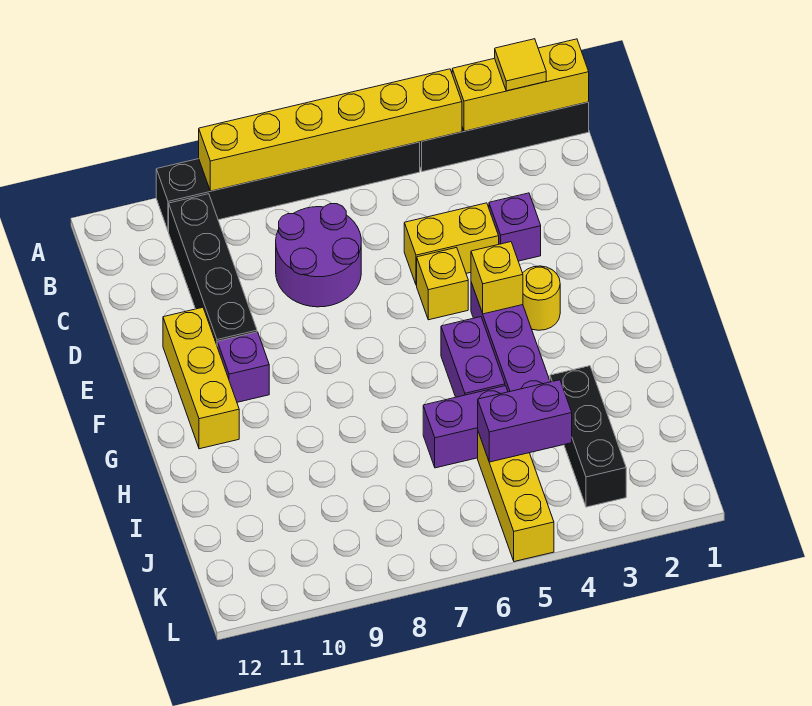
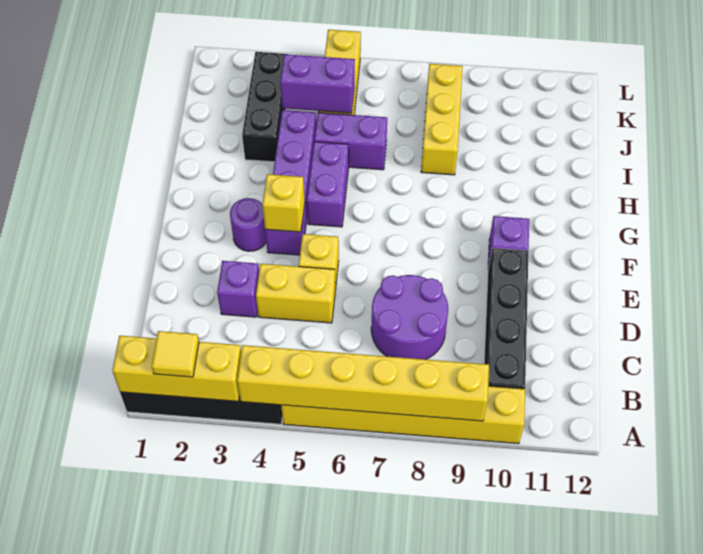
black 1x6 brick [156,142,420,232] -> yellow 1x6 brick [281,386,525,444]
yellow 1x3 brick [163,307,239,449] -> yellow 1x3 brick moved to [421,64,463,175]
yellow 1x1 round brick [523,266,560,330] -> purple 1x1 round brick [230,198,266,251]

